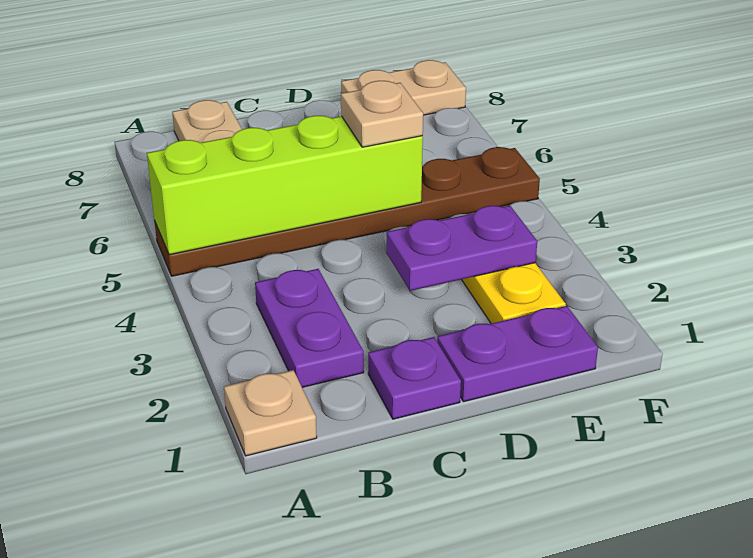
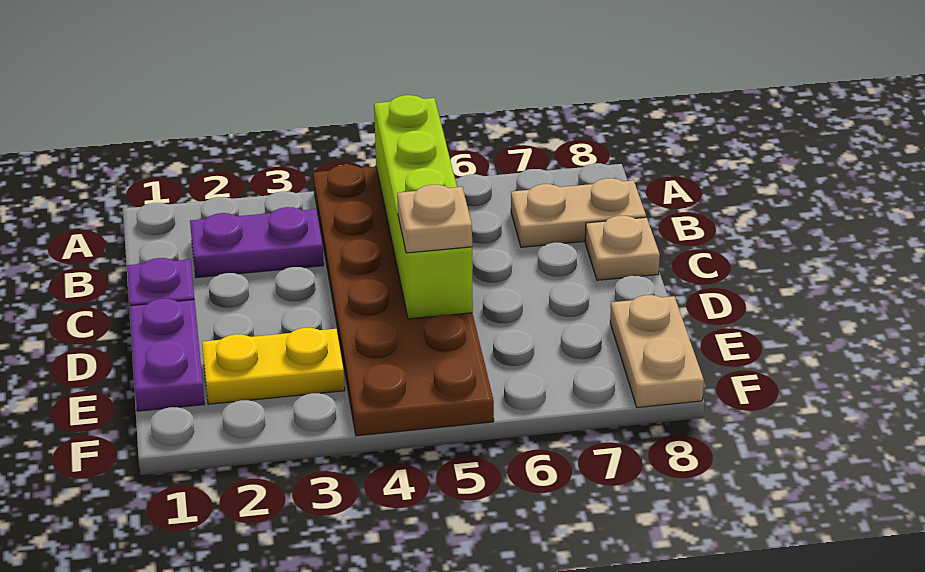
tan 1x1 plate [224,370,317,456] -> tan 1x1 plate moved to [585,216,660,280]
brown 1x6 plate [155,147,540,276] -> brown 2x6 plate [313,165,494,436]
purple 1x2 plate [387,206,537,291] -> none

